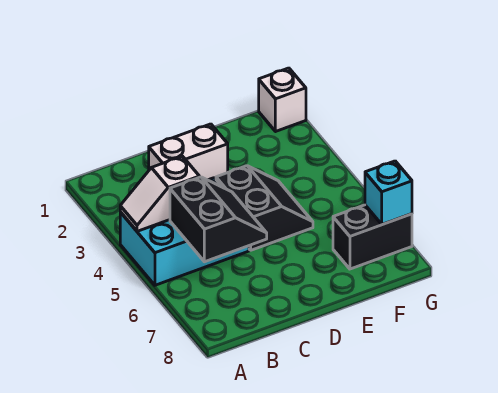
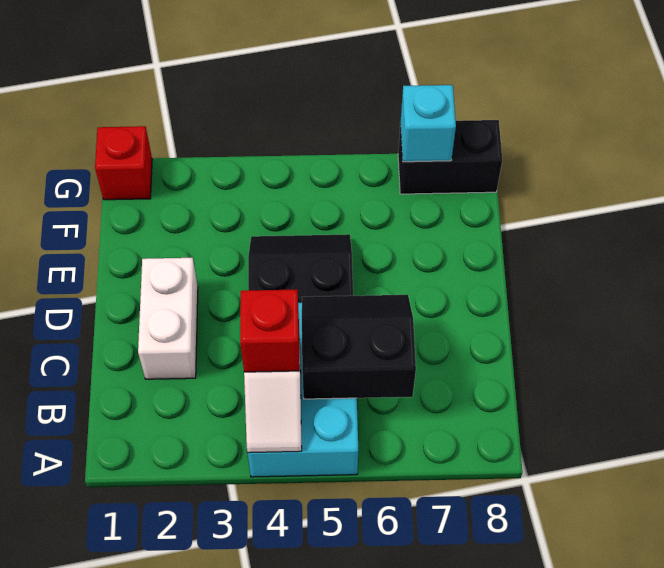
none -> red 1x1 brick [240,289,300,372]
black 1x2 brick [333,205,412,269] -> black 1x2 brick turned to [398,120,502,194]
white 1x1 brick [259,68,306,132] -> red 1x1 brick [95,126,152,200]

